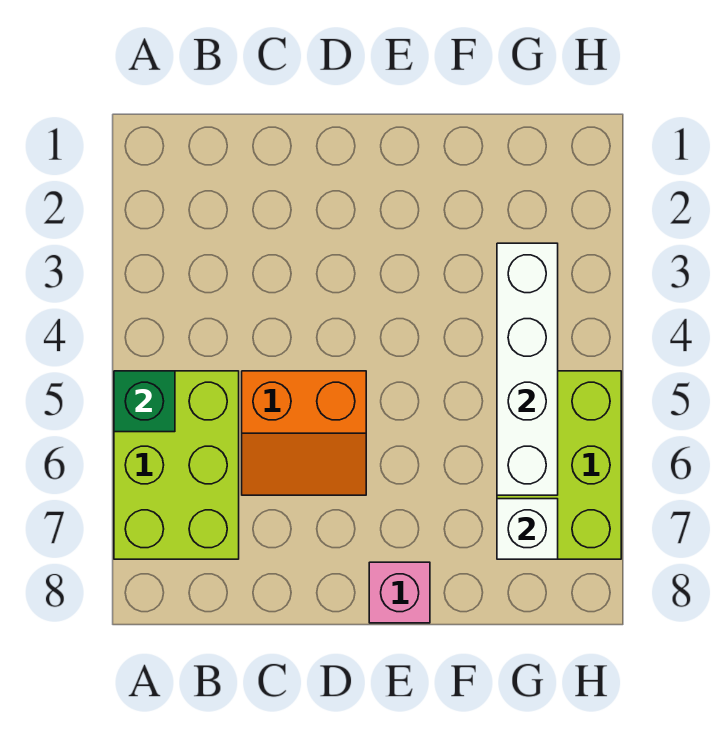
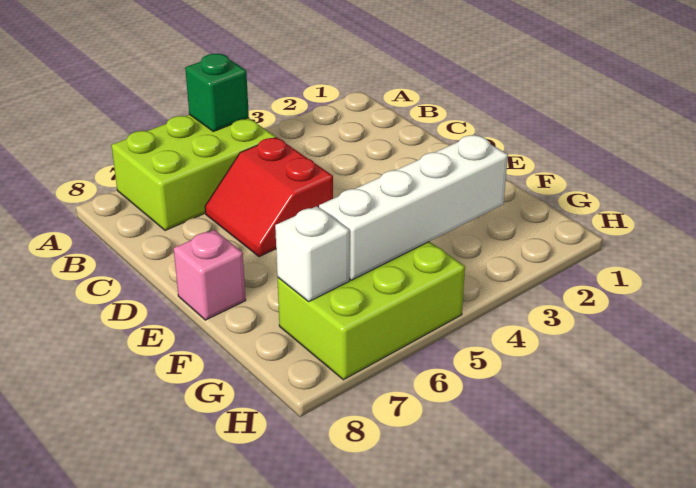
orange 2x2 slope [242,371,366,495] -> red 2x2 slope [205,137,333,257]

